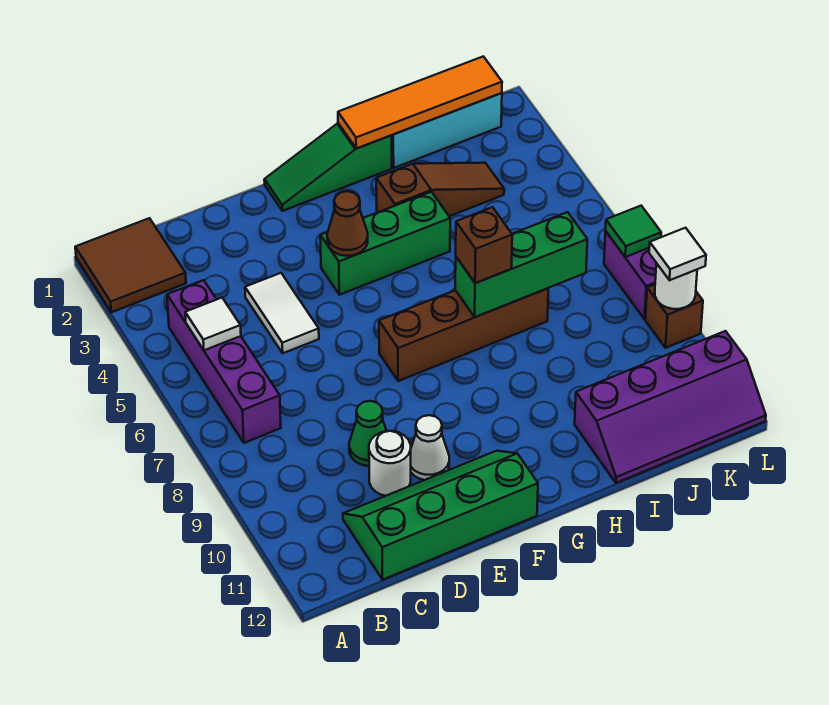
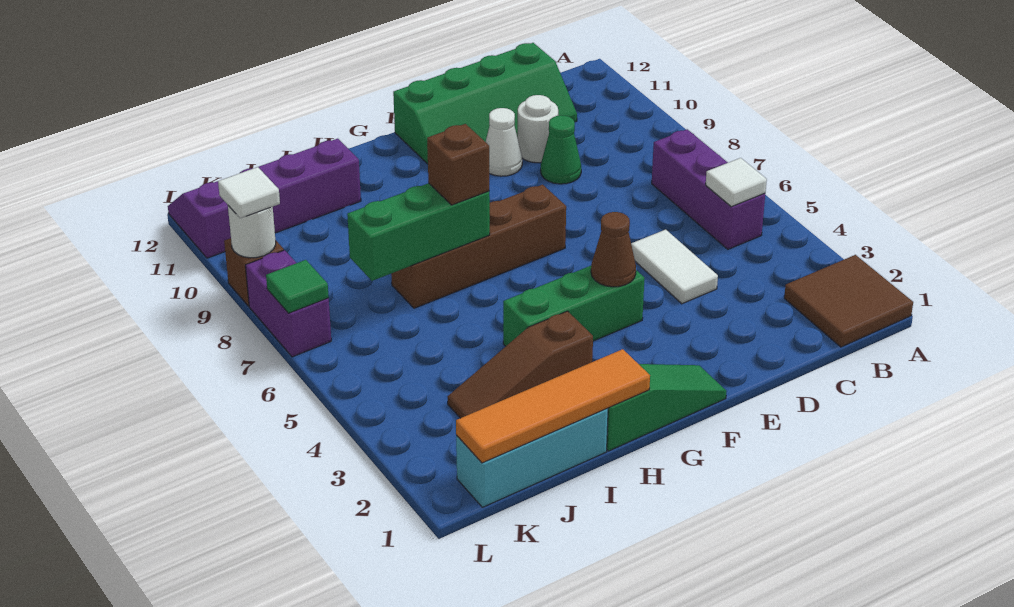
purple 1x4 brick [167,280,281,443] -> purple 1x3 brick [652,129,765,249]

